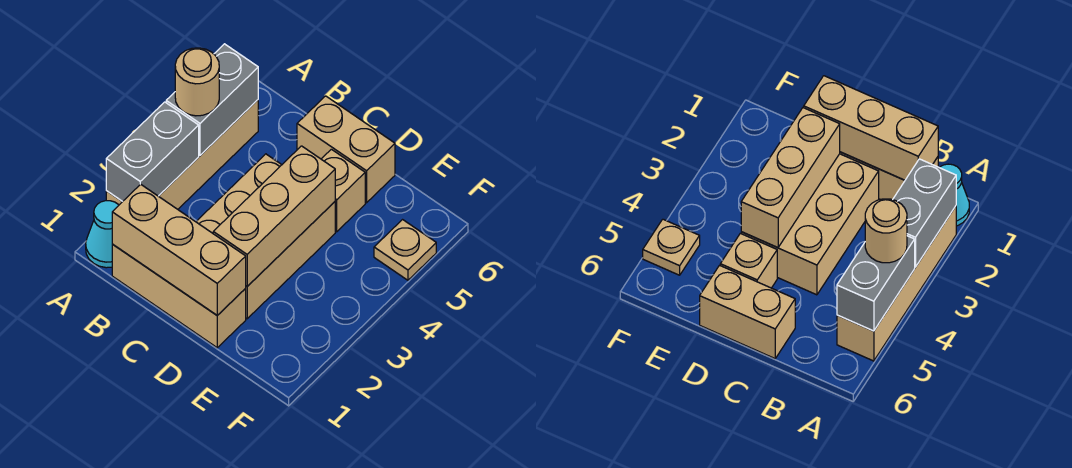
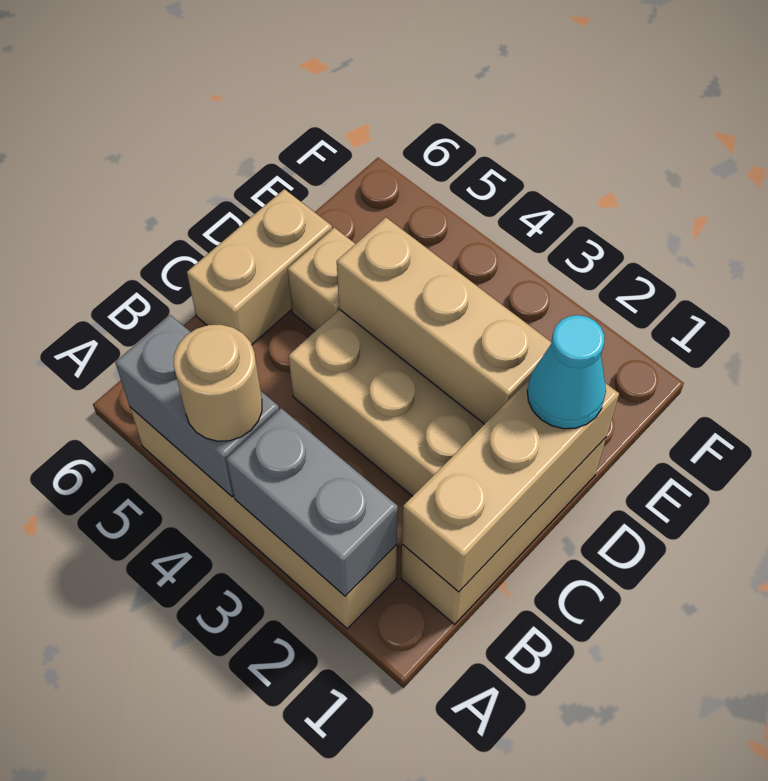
cyan 1x1 cone [86,201,119,268] -> cyan 1x1 cone moved to [527,315,606,429]
tan 1x1 plate [374,220,436,280] -> none

